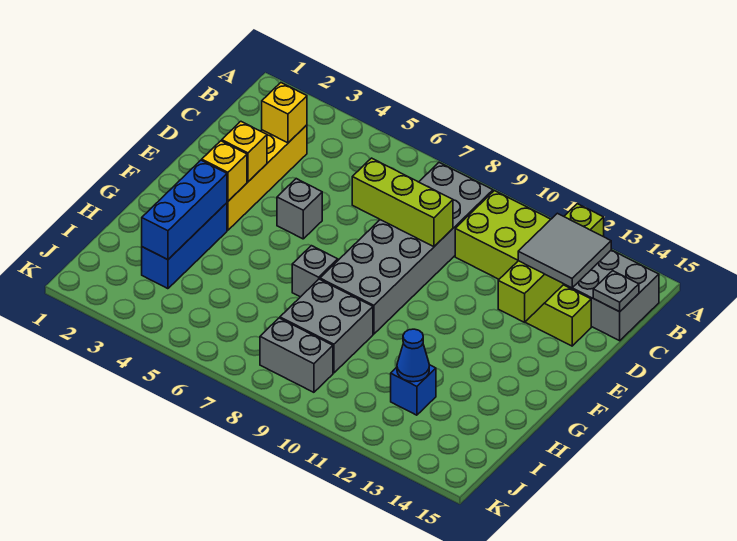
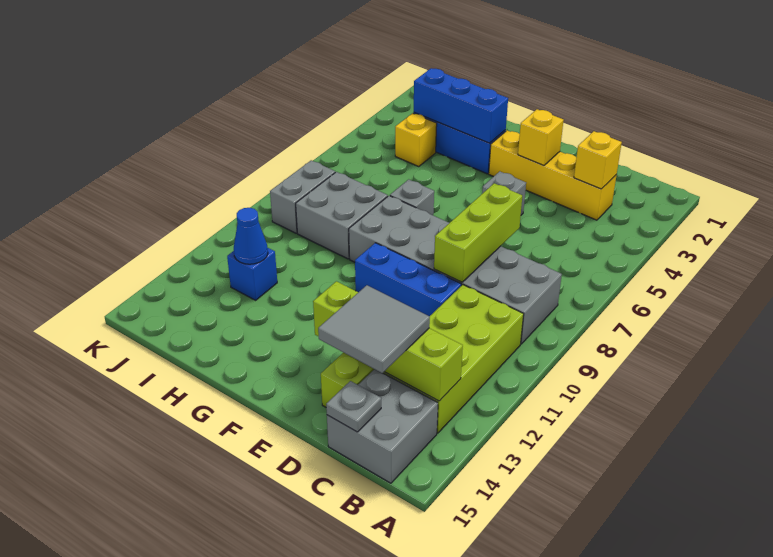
none -> blue 1x3 brick [355,243,461,316]
yellow 1x1 brick [202,141,247,201] -> yellow 1x1 brick moved to [395,113,437,167]

